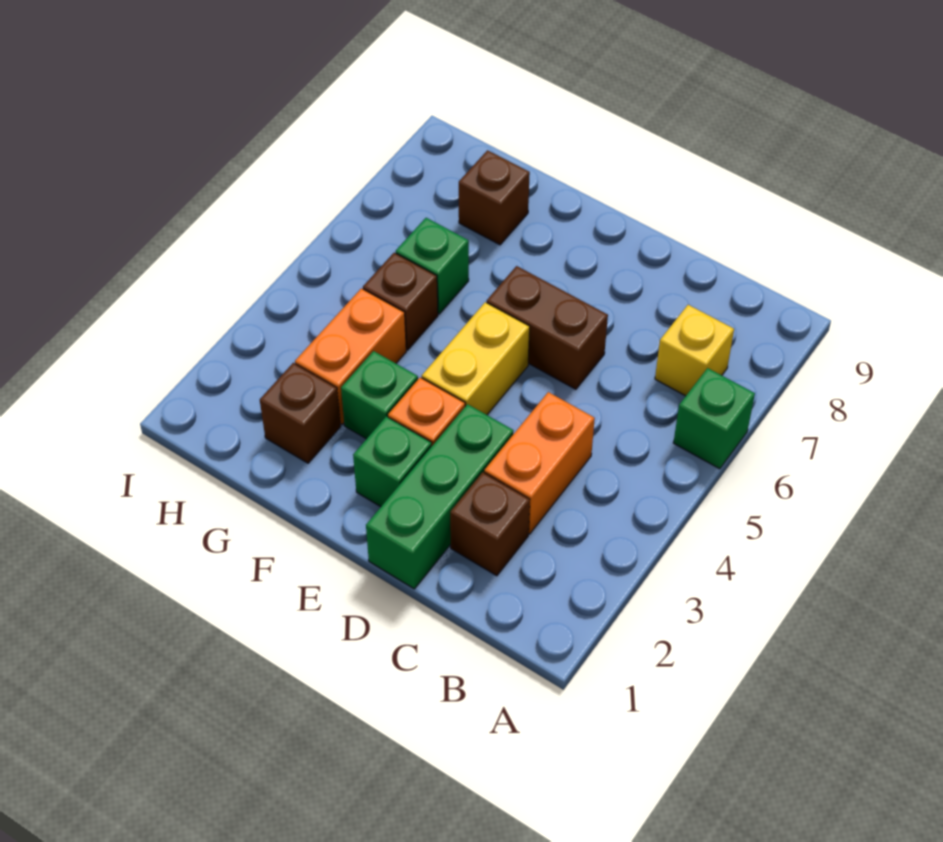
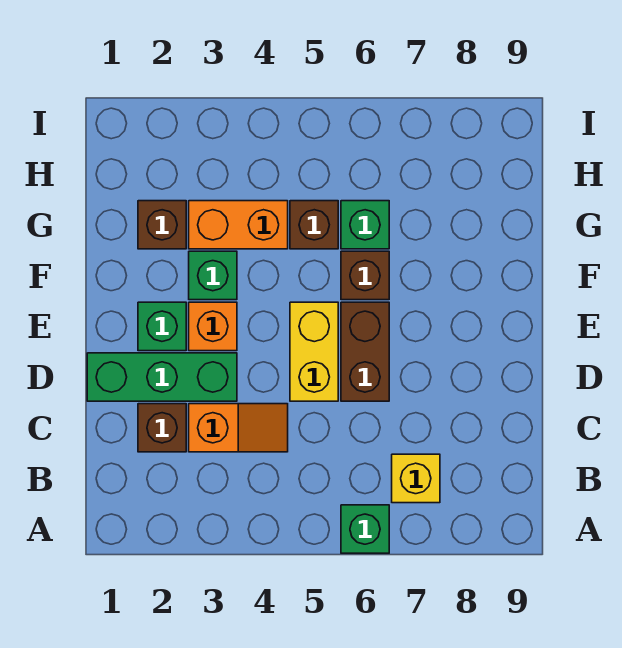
orange 1x2 brick [484,392,595,534] -> orange 1x2 slope [189,404,288,452]
yellow 1x2 brick [422,302,530,415] -> yellow 1x2 brick turned to [290,302,338,401]
brown 1x1 brick [459,150,530,245] -> brown 1x1 brick moved to [341,251,389,300]

